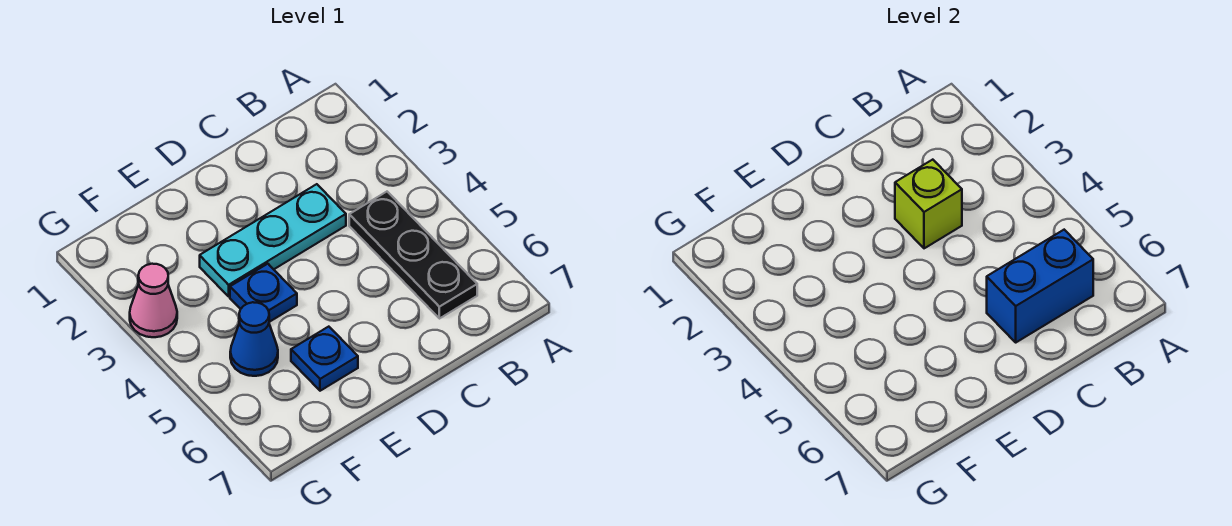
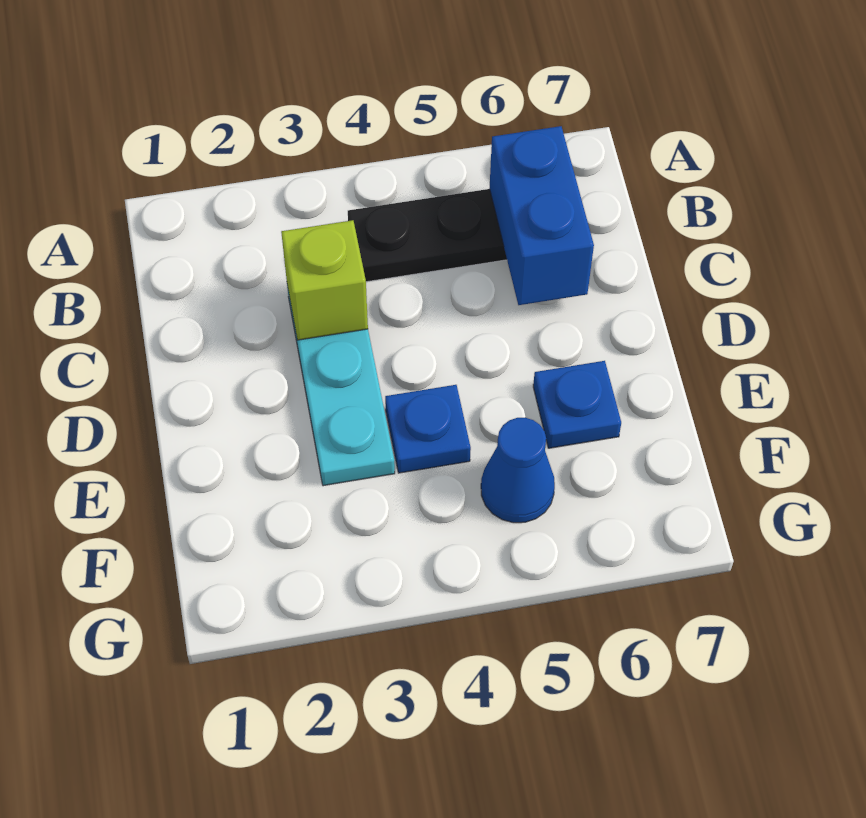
pink 1x1 cone [130,264,177,337] -> none

